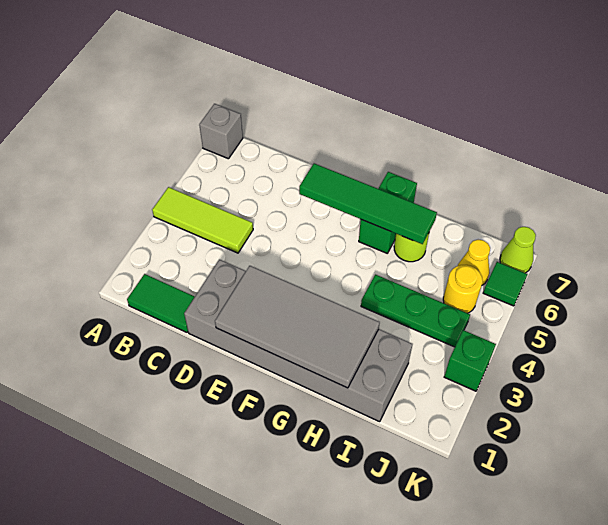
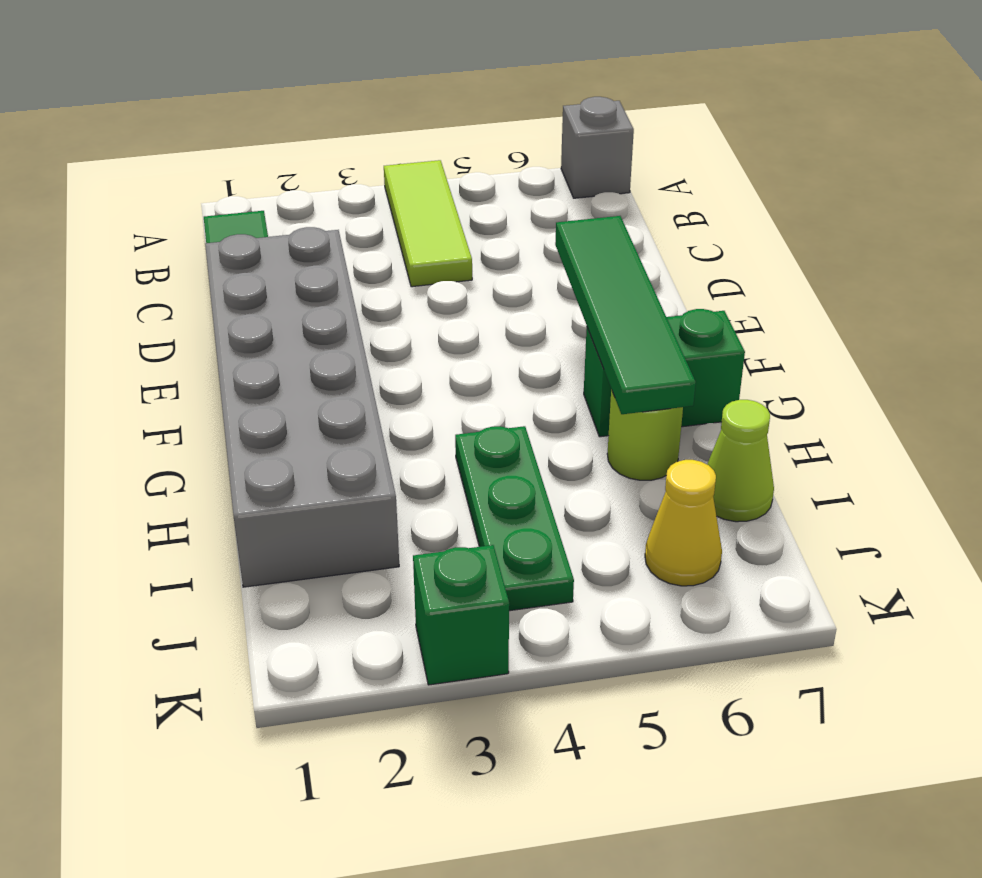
grey 2x4 tile [215,266,380,388] -> none
yellow 1x1 round brick [443,265,483,313] -> none
green 1x1 tile [483,262,528,306] -> none
lime 1x1 cone [500,227,536,273] -> lime 1x1 cone moved to [707,400,774,522]

